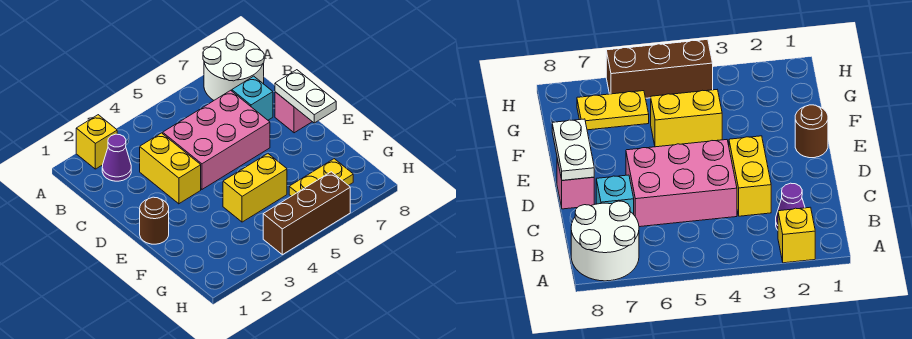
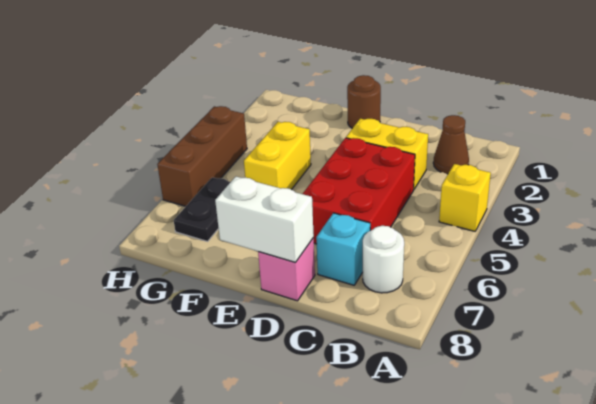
yellow 1x1 brick [76,115,117,169] -> yellow 1x1 brick moved to [439,164,491,231]
white 2x2 round brick [203,33,264,100] -> white 1x1 round brick [363,226,404,293]
purple 1x1 cone [102,134,131,181] -> brown 1x1 cone [433,115,469,174]
pink 2x3 brick [163,90,270,189] -> red 2x3 brick [303,138,415,244]
white 1x2 plate [275,70,336,123] -> white 1x2 brick [215,177,314,263]
yellow 1x2 plate [289,159,353,196] -> black 1x2 plate [174,177,230,241]

